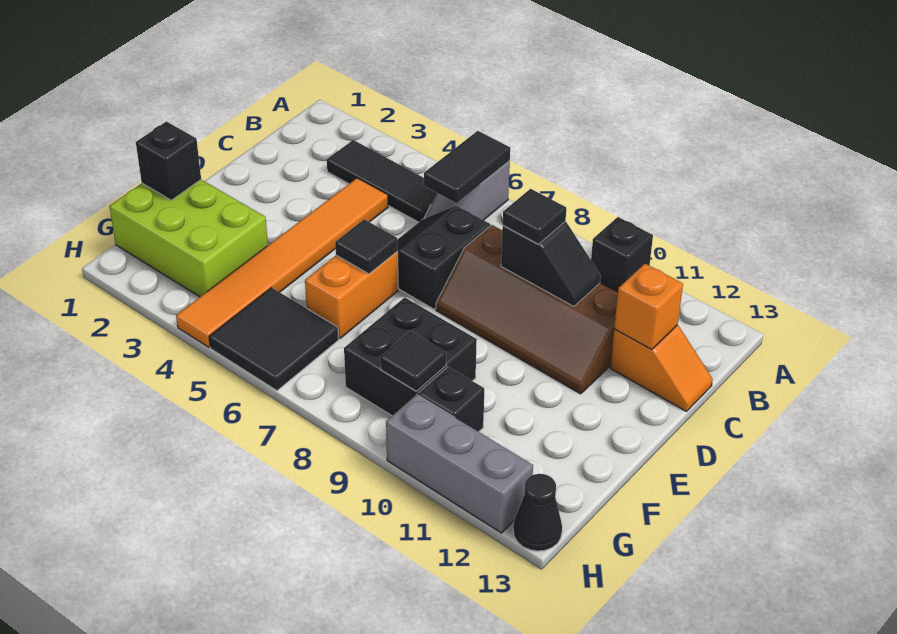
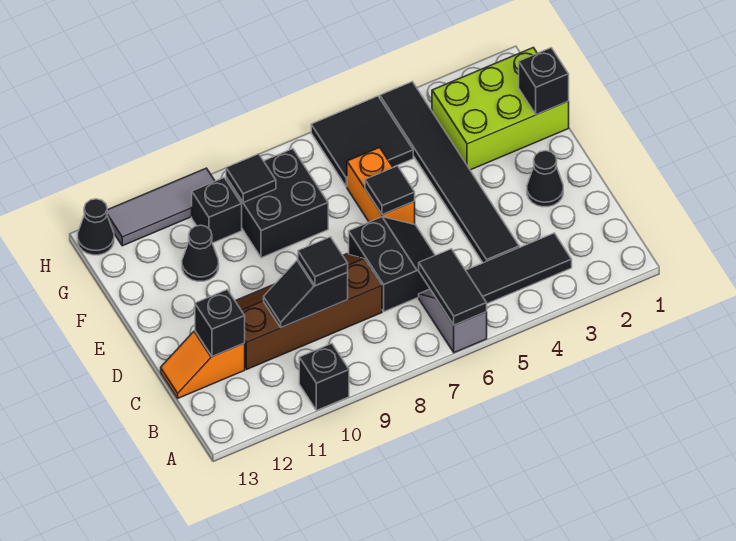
orange 1x6 tile [176,178,388,347] -> black 1x6 tile [380,82,519,263]
orange 1x1 brick [614,264,683,350] -> black 1x1 brick [195,289,245,357]
none -> black 1x1 cone [527,151,563,207]
none -> black 1x1 cone [182,225,219,281]
grey 1x3 brick [386,394,533,533] -> grey 1x3 tile [107,168,215,246]

